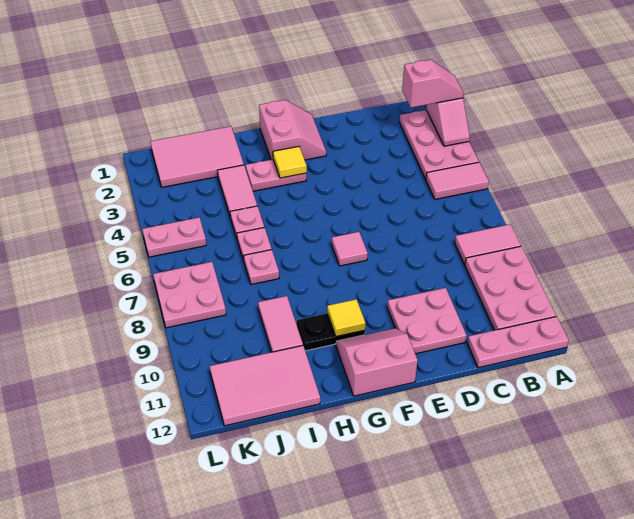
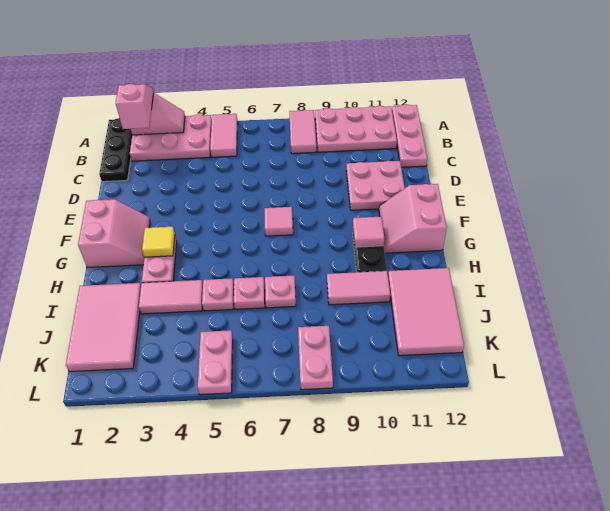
none -> black 1x3 plate [99,118,132,182]
pink 2x2 slope [259,100,326,160] -> pink 2x2 slope turned to [78,199,150,268]
yellow 1x1 tile [327,299,365,337] -> pink 1x1 tile [353,217,384,247]
pink 2x2 plate [153,262,226,328] -> pink 1x2 plate [298,326,333,390]

